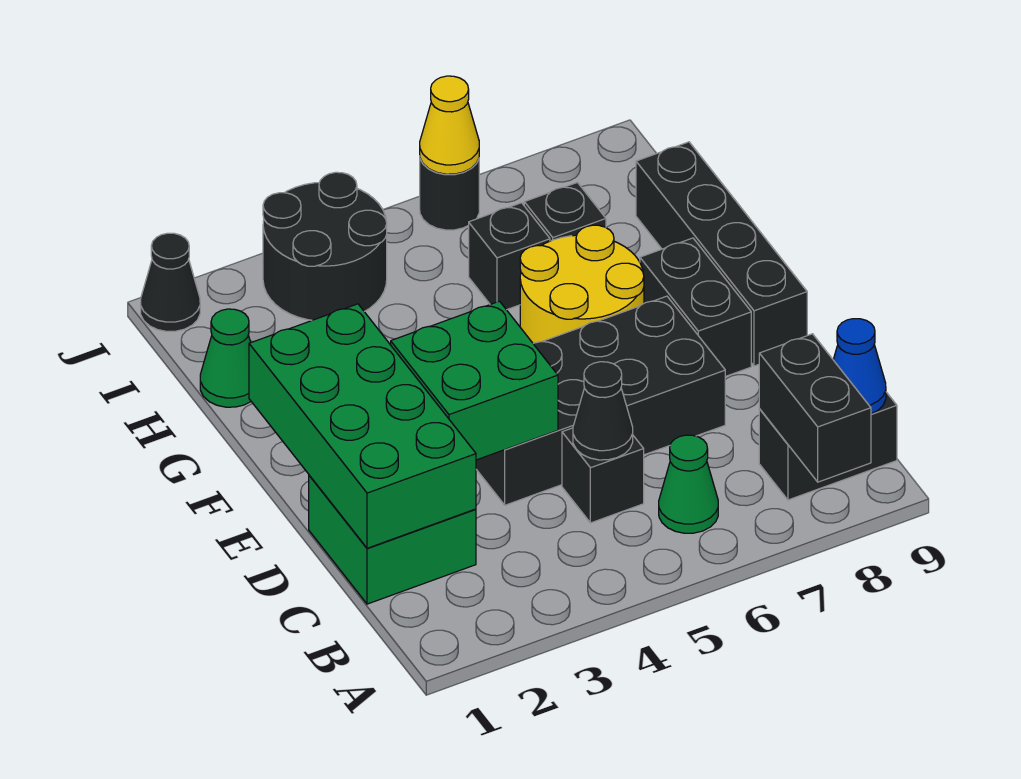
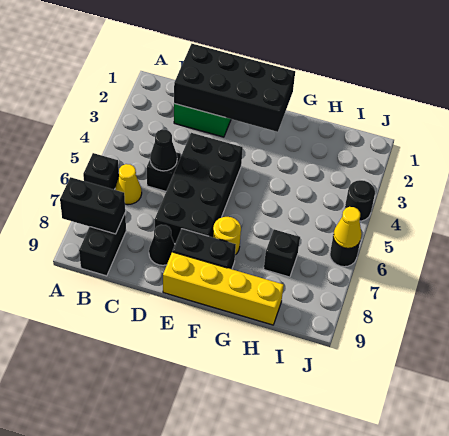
green 1x1 cone [659,435,718,533] -> yellow 1x1 cone [115,164,142,205]
blue 1x1 cone [833,319,886,414] -> none
green 2x4 brick [249,304,476,548] -> black 2x4 brick [174,44,295,132]
green 2x2 brick [391,301,558,460] -> none
black 1x4 brick [636,142,807,366] -> yellow 1x4 brick [163,252,284,325]
yellow 2x2 round brick [520,225,644,343] -> yellow 1x1 round brick [213,217,241,255]
green 1x1 cone [200,309,251,407] -> none
black 1x1 brick [469,203,550,310] -> black 1x1 brick moved to [83,153,119,190]
black 2x2 round brick [263,172,387,320] -> black 1x1 round brick [345,180,375,221]
black 1x1 cone [141,233,200,331] -> black 1x1 cone moved to [149,225,175,265]

